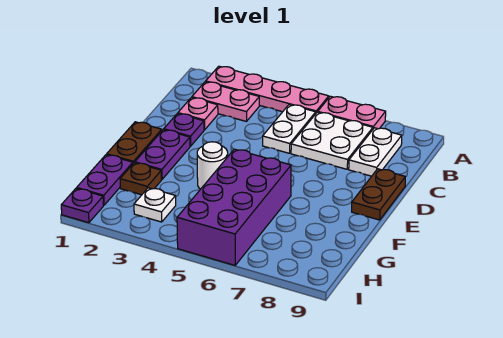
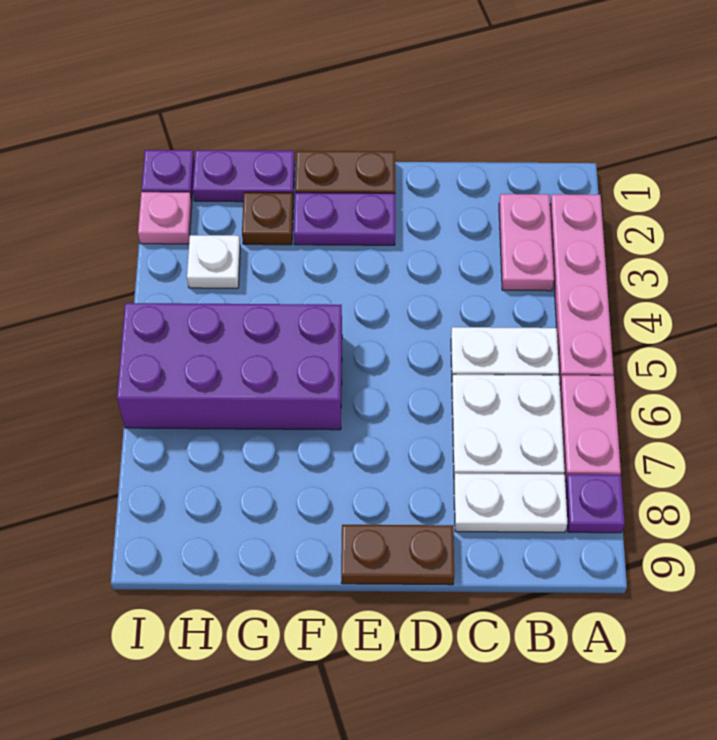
pink 1x1 plate [178,98,218,130] -> pink 1x1 plate moved to [138,192,192,244]
purple 1x1 plate [164,114,204,146] -> purple 1x1 plate moved to [565,474,625,533]
white 1x1 round brick [197,142,228,189] -> none

